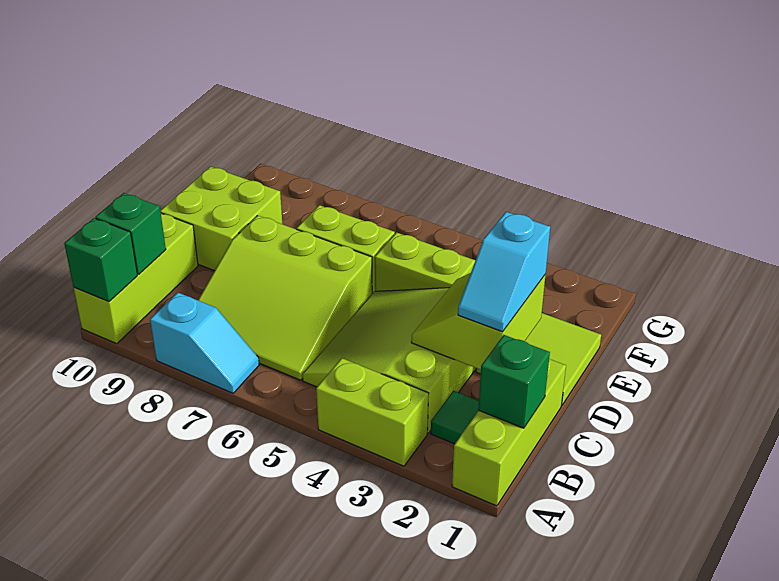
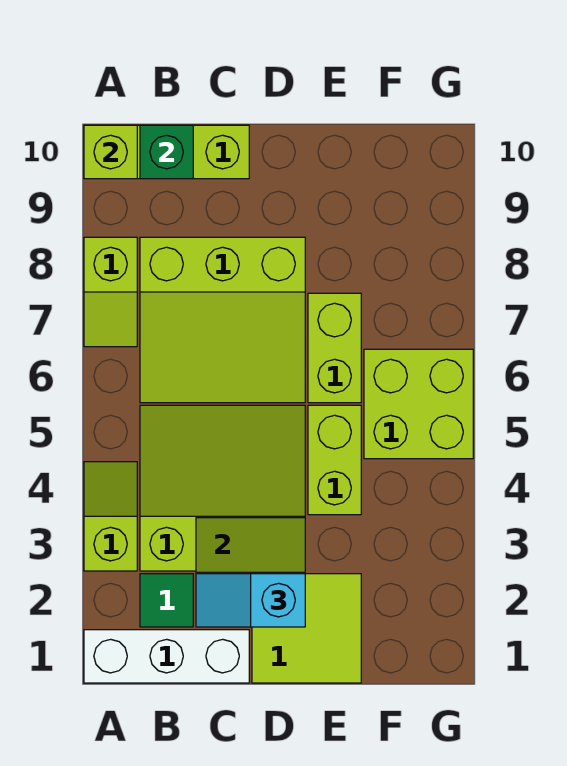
lime 1x3 brick [452,359,566,506] -> white 1x3 brick [84,630,249,683]
lime 1x2 brick [316,358,429,466] -> lime 1x2 slope [84,462,137,571]
cyan 1x2 slope [150,293,259,393] -> lime 1x2 slope [84,237,137,347]
green 1x1 brick [64,218,137,302] -> lime 1x1 brick [84,125,137,179]
green 1x1 brick [478,335,550,428] -> none
lime 3x3 slope [198,215,372,380] -> lime 3x3 slope turned to [140,237,305,403]
lime 2x2 brick [160,167,282,271] -> lime 2x2 brick moved to [364,349,473,459]

